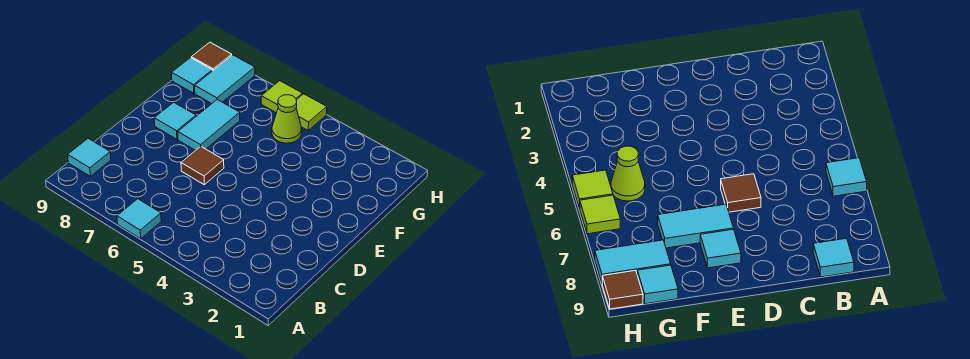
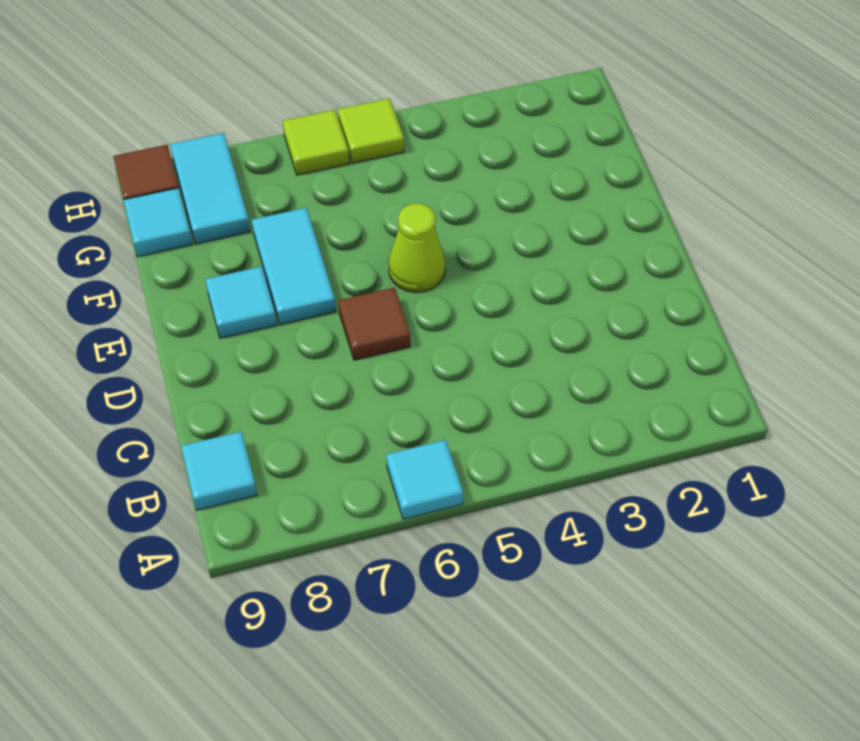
lime 1x1 cone [272,95,302,143] -> lime 1x1 cone moved to [388,203,445,293]

